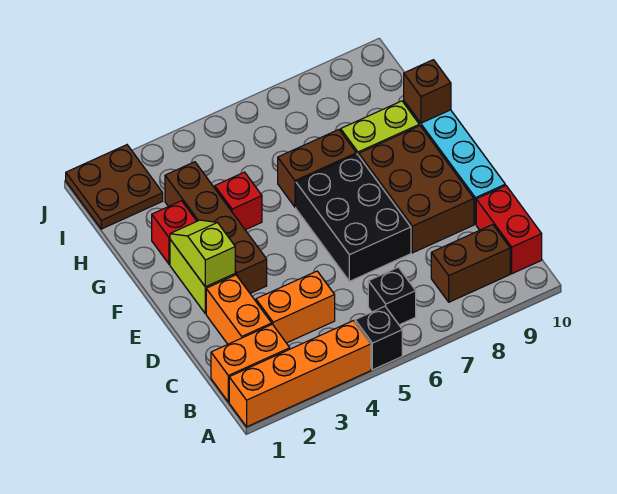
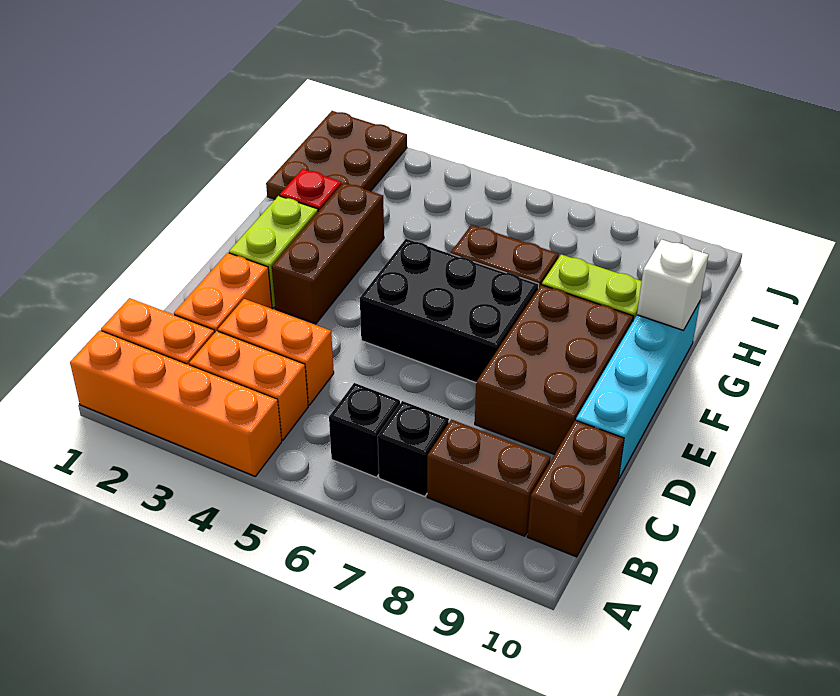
black 1x1 brick [355,306,402,370] -> black 1x1 brick moved to [378,401,449,497]
none -> orange 1x2 brick [189,331,308,440]
red 1x2 brick [476,186,542,274] -> brown 1x2 brick [527,420,624,557]
black 2x3 brick [296,154,411,281] -> black 2x3 brick turned to [360,239,539,382]
lime 1x2 slope [170,220,235,287] -> none
brown 1x4 brick [165,162,267,293] -> brown 1x3 brick [272,182,384,324]
red 1x1 brick [215,172,262,230] -> none
brown 1x1 brick [404,60,451,123] -> white 1x1 brick [637,240,708,330]
brown 2x2 plate [66,145,163,229] -> brown 2x3 plate [266,111,407,199]

